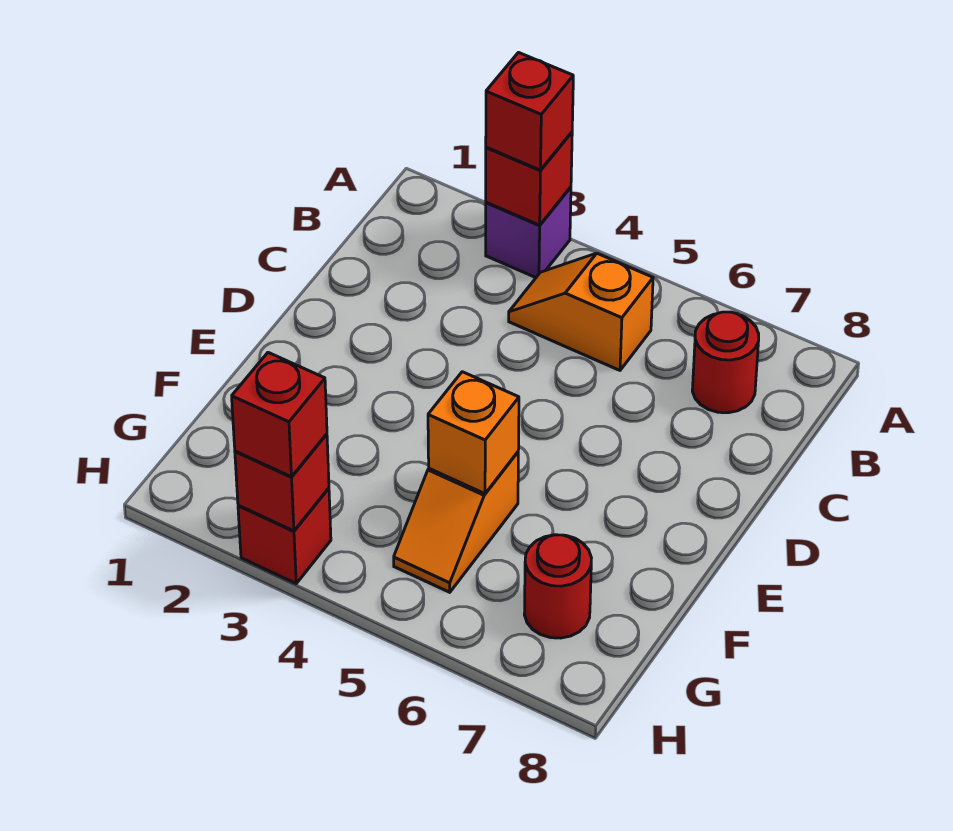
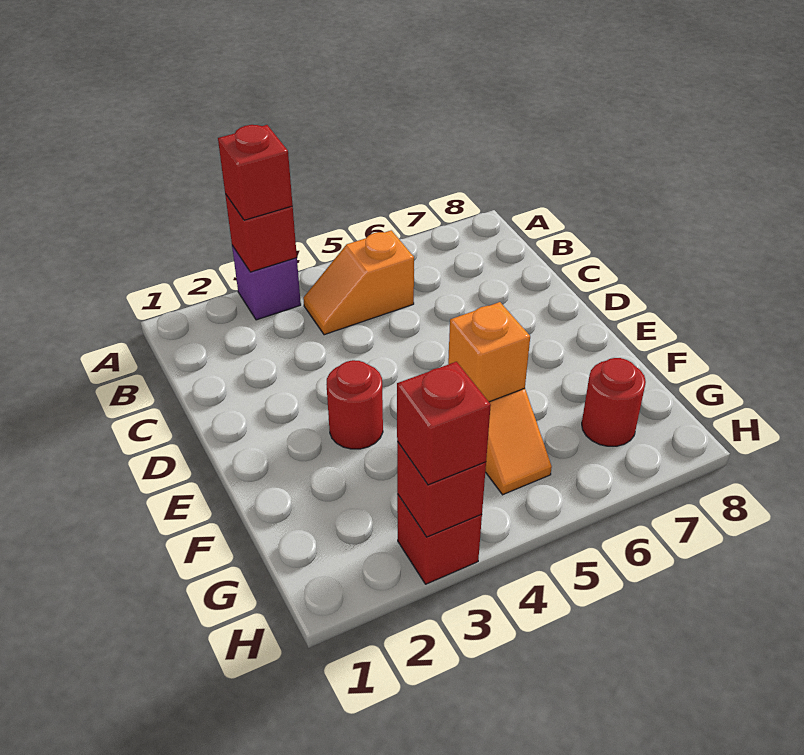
red 1x1 round brick [692,312,759,413] -> red 1x1 round brick moved to [326,360,383,449]

